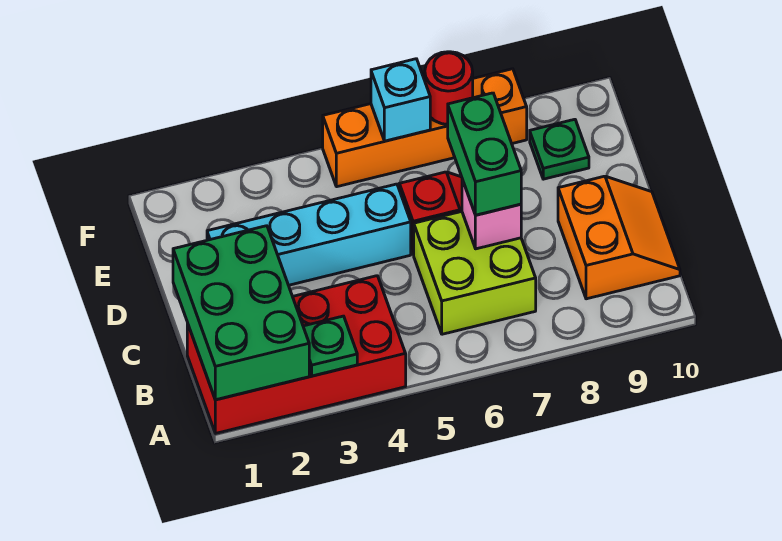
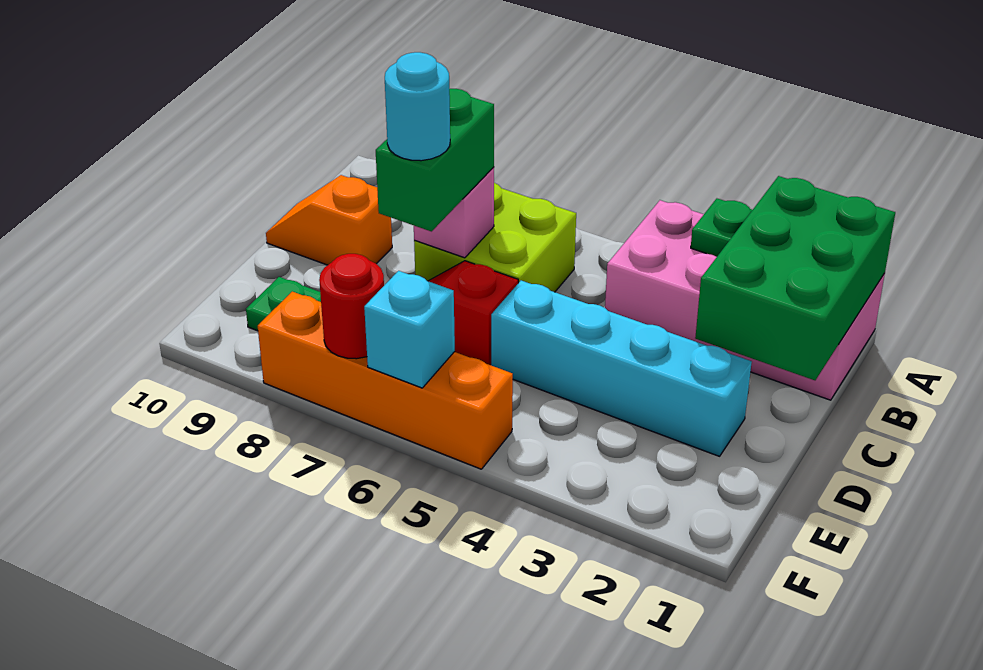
red 2x4 brick [187,276,406,433] -> pink 2x4 brick [605,200,885,400]
orange 2x2 slope [558,176,680,299] -> orange 1x2 slope [266,175,392,265]
none -> cyan 1x1 round brick [385,52,450,161]

